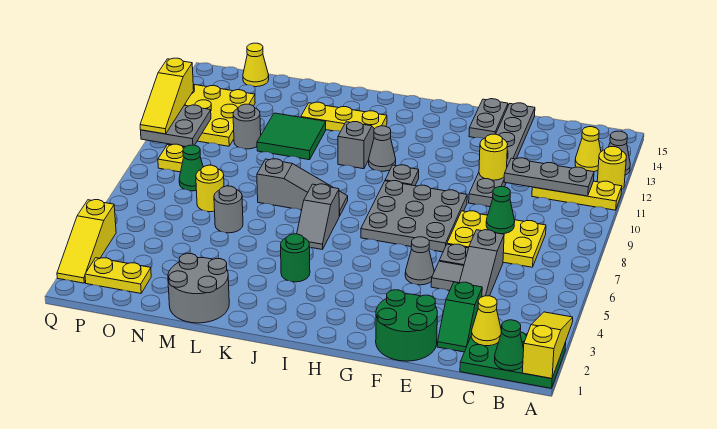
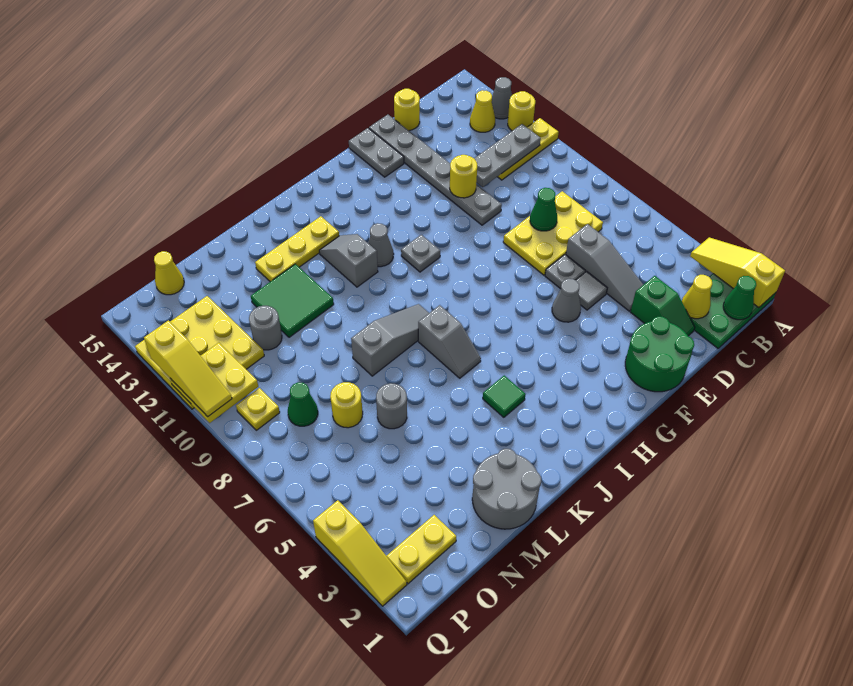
none -> yellow 1x1 round brick [394,89,420,131]
grey 3x3 plate [361,181,467,252] -> none
green 1x1 round brick [281,234,310,282] -> green 1x1 tile [483,375,526,417]
grey 2x2 plate [141,105,211,147] -> yellow 2x2 plate [170,343,258,423]

